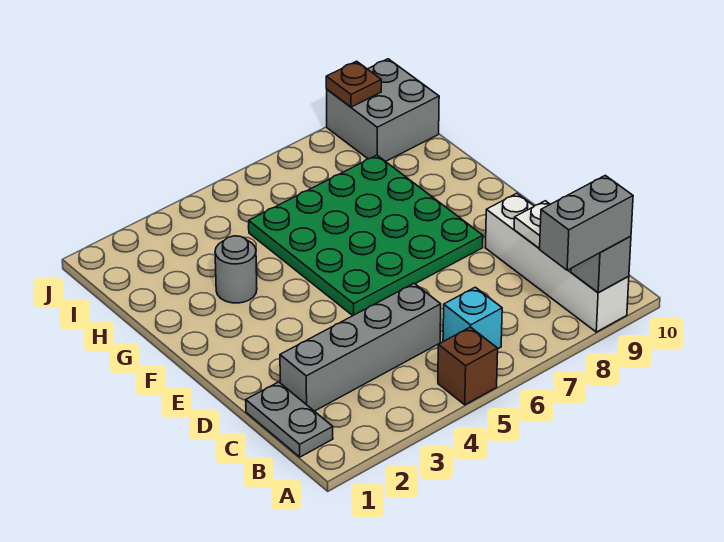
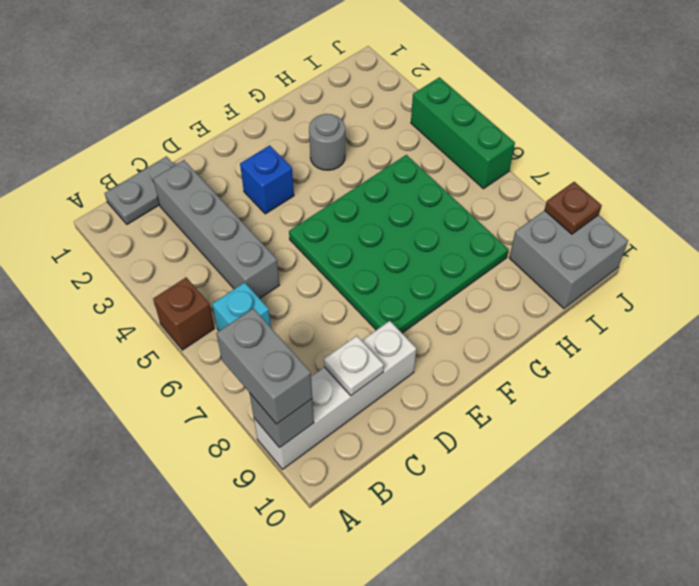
none -> blue 1x1 brick [240,145,294,214]
none -> green 1x3 brick [411,77,515,189]

